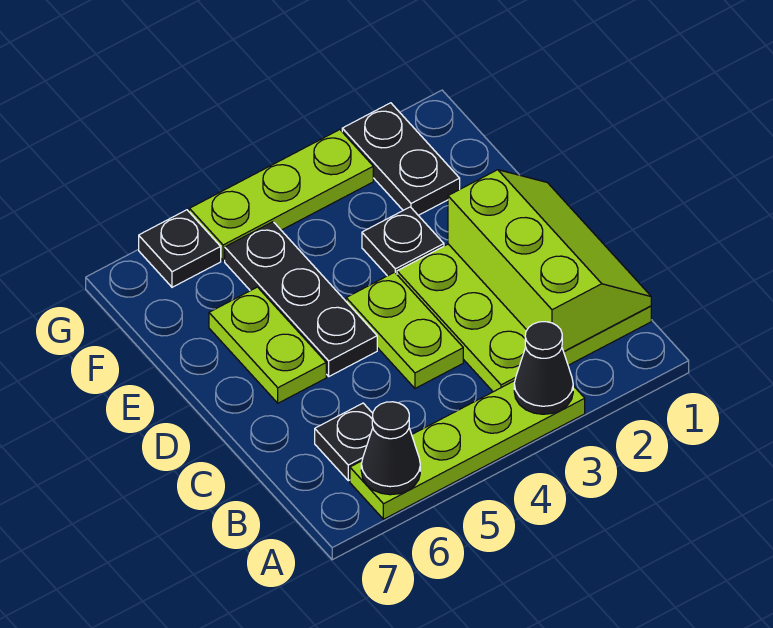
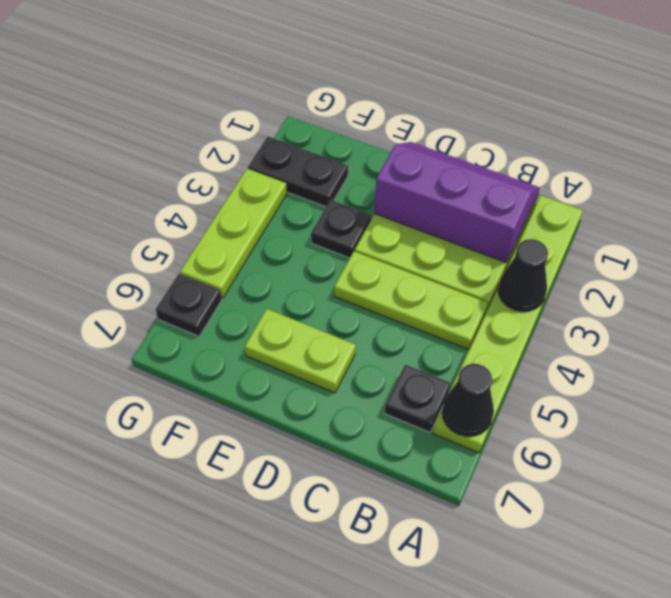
lime 1x4 plate [350,381,585,519] -> lime 1x6 plate [433,195,583,453]
lime 2x3 slope [448,170,651,352] -> purple 2x3 slope [374,142,540,262]
lime 1x2 plate [346,272,463,388] -> lime 1x3 plate [334,251,488,349]
black 1x3 plate [225,222,377,376] -> none

